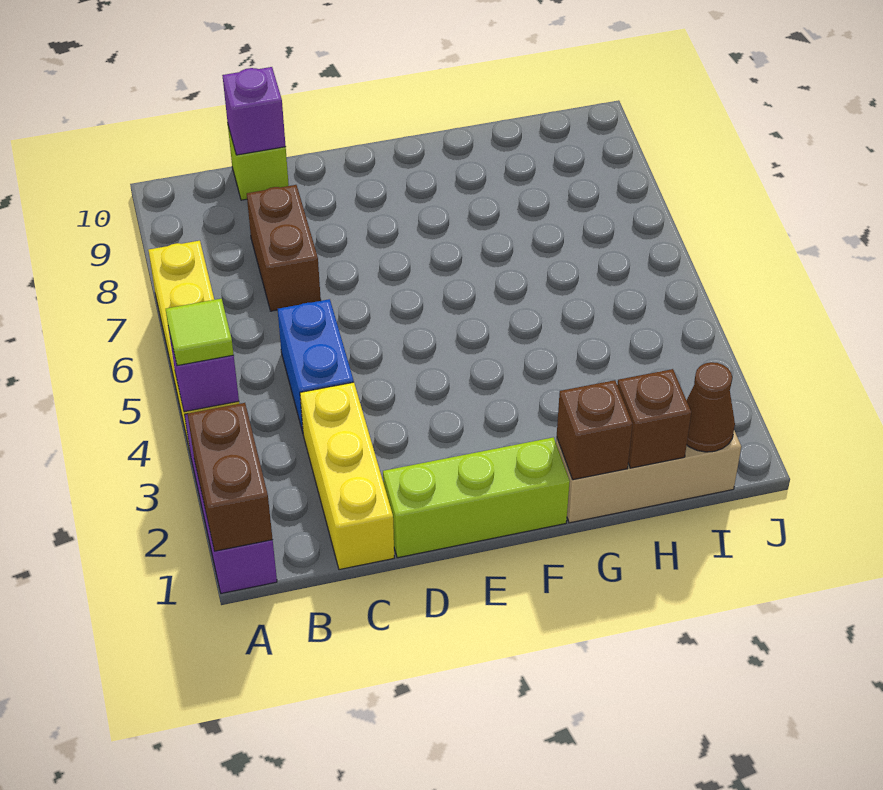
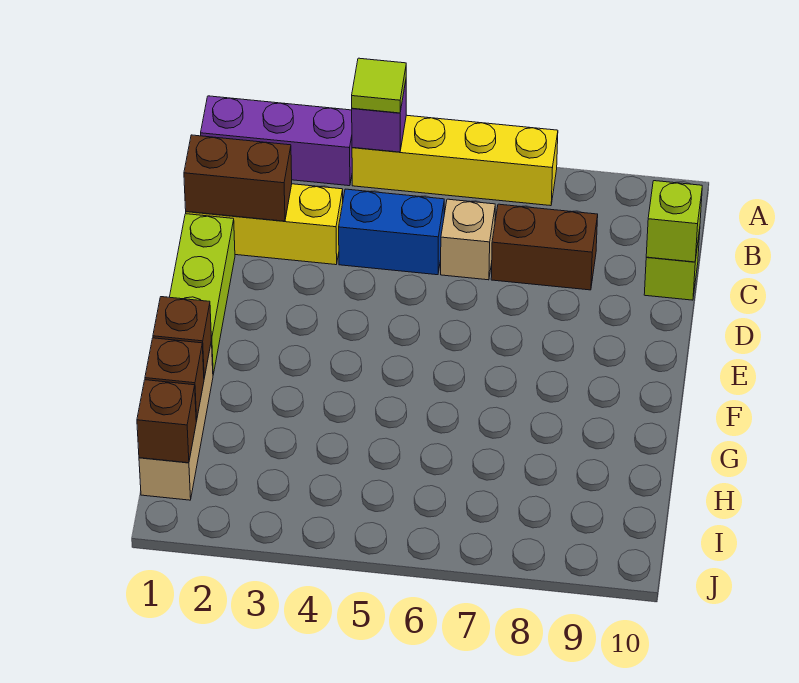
brown 1x2 brick [188,403,273,551] -> brown 1x2 brick moved to [184,135,292,221]
none -> tan 1x1 brick [441,199,495,280]
purple 1x1 brick [222,67,286,155] -> lime 1x1 brick [646,181,702,262]
brown 1x1 cone [686,362,735,452] -> brown 1x1 brick [137,380,197,463]

